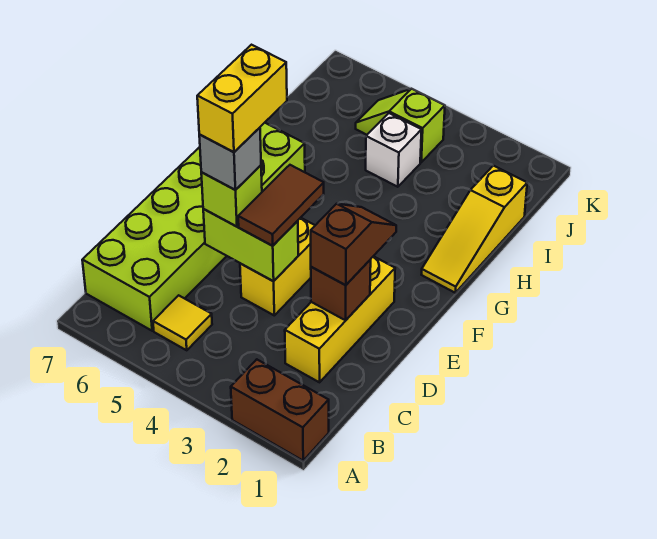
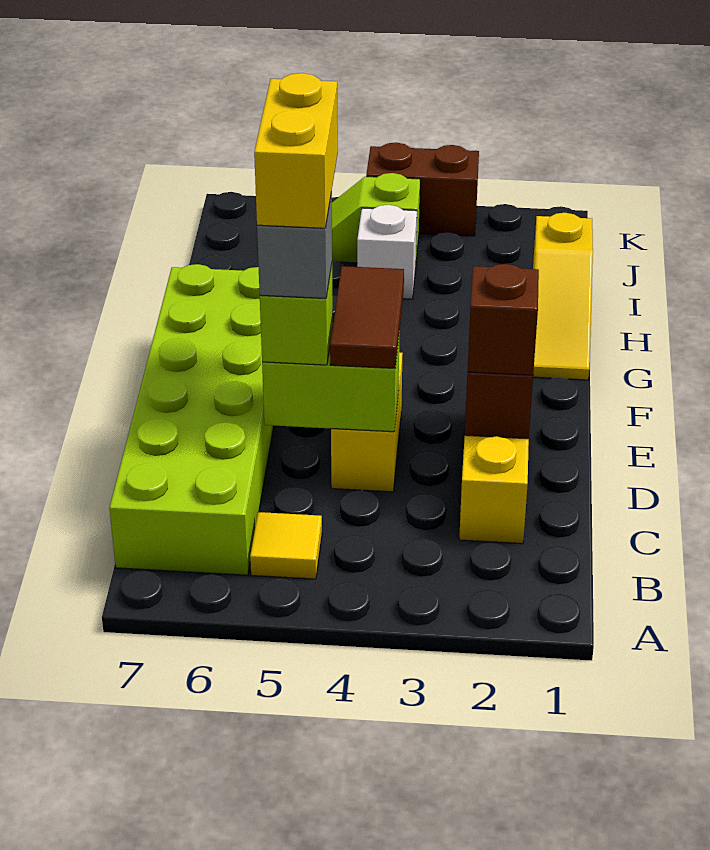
brown 1x2 brick [231,359,329,461] -> brown 1x2 brick moved to [366,142,479,236]

